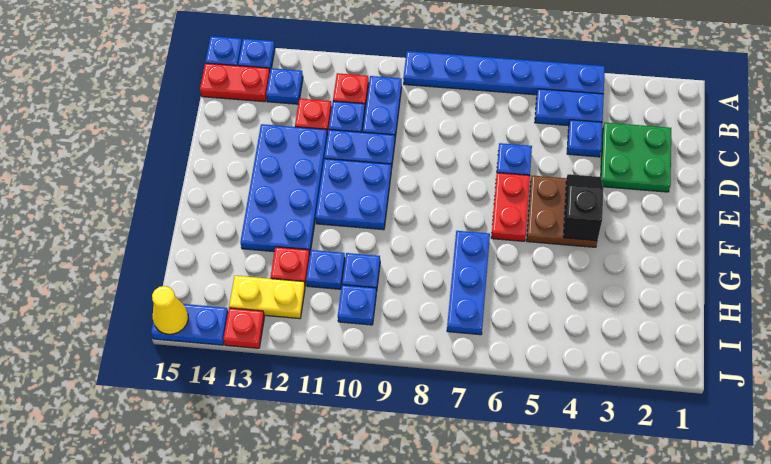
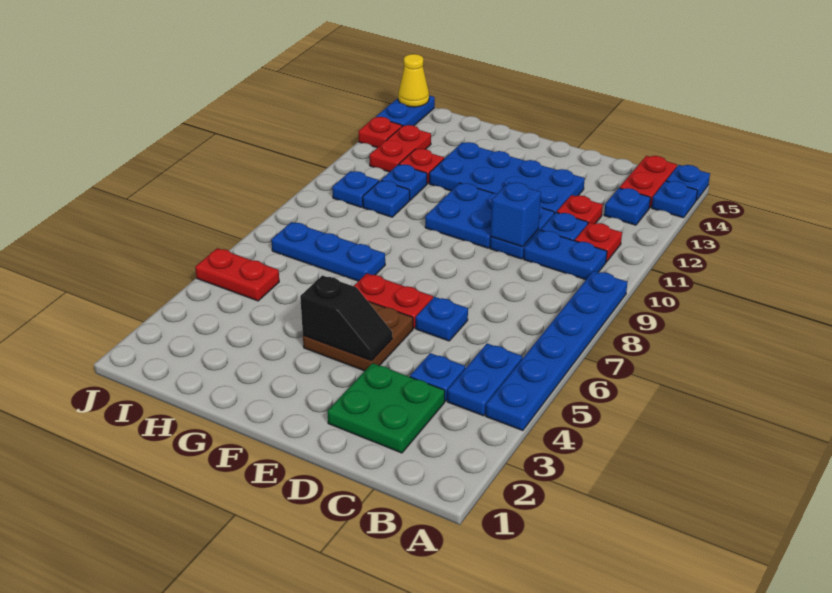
none -> blue 1x1 brick [491,182,541,247]
none -> red 1x2 plate [195,248,279,301]
yellow 1x2 plate [229,276,305,319] -> red 1x2 plate [370,125,431,172]

